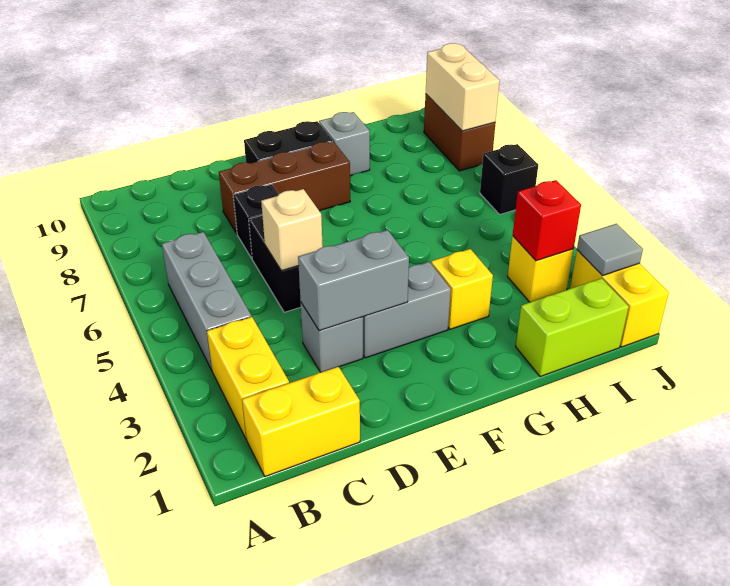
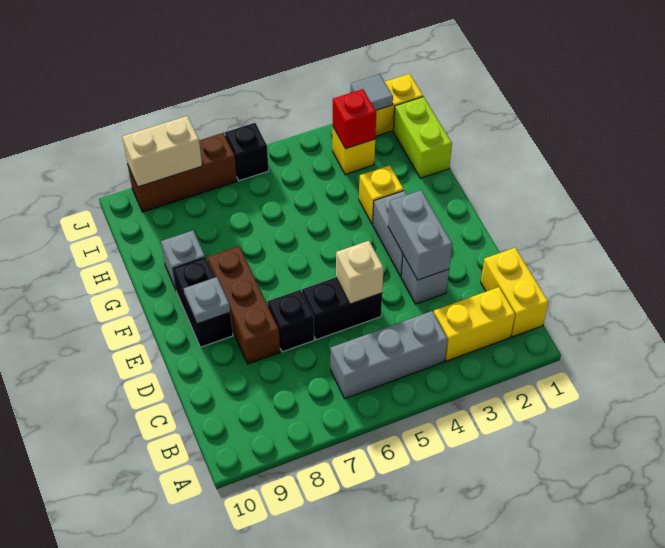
none -> grey 1x1 plate [184,277,230,324]
brown 1x2 brick [424,94,496,171] -> brown 1x3 brick [128,133,237,212]

